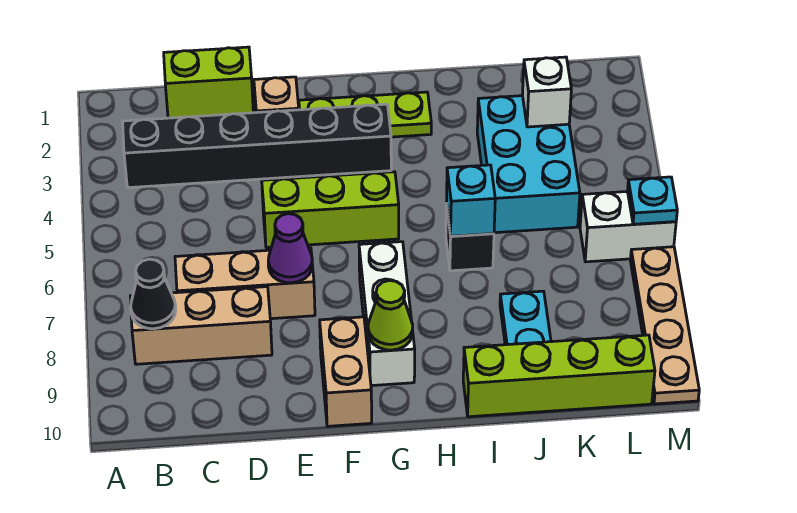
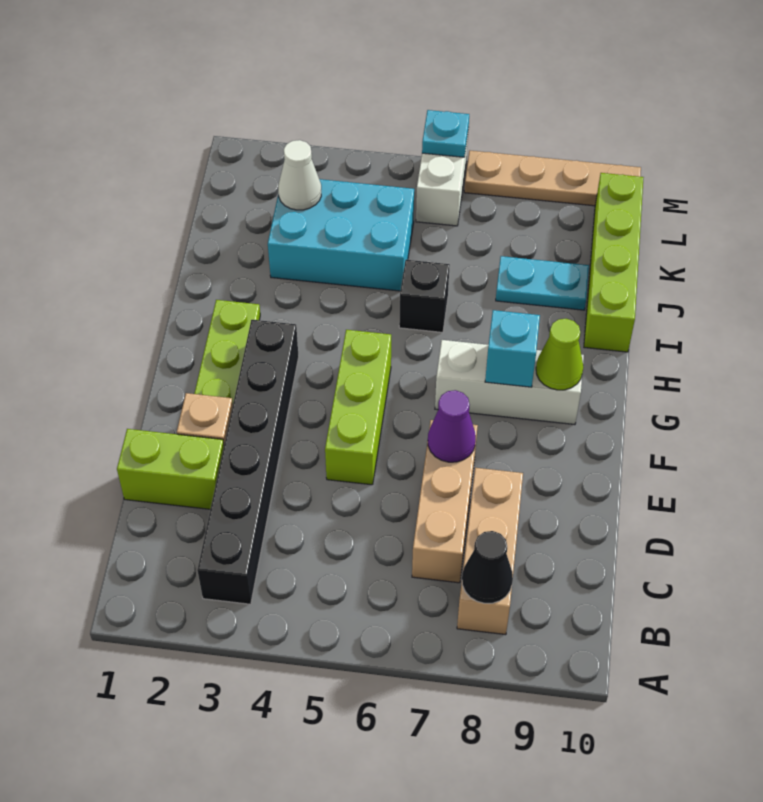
lime 1x2 brick [164,47,253,118] -> lime 1x2 brick turned to [117,429,224,509]
tan 1x2 brick [320,317,372,426] -> none
cyan 1x1 brick [446,165,495,236] -> cyan 1x1 brick moved to [485,310,540,387]
white 1x1 brick [522,57,571,127] -> white 1x1 cone [278,140,321,210]

